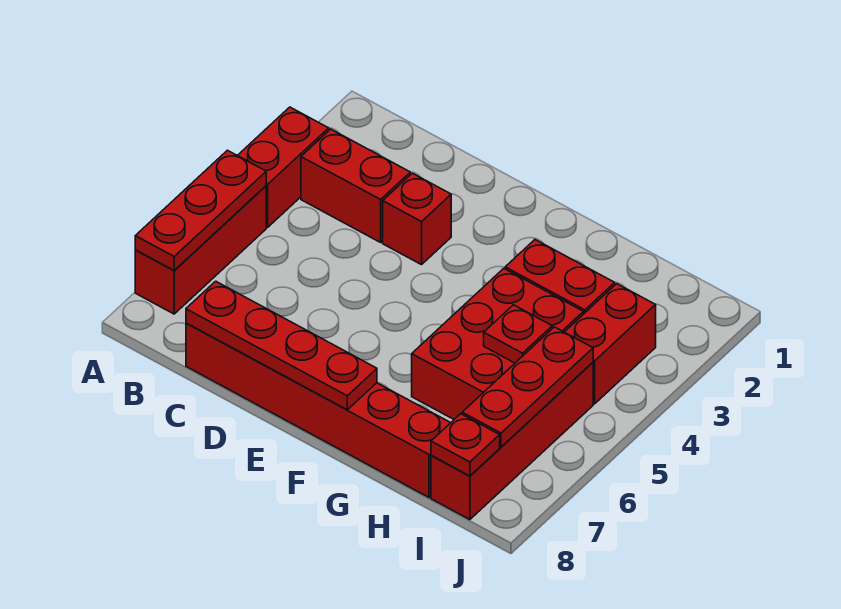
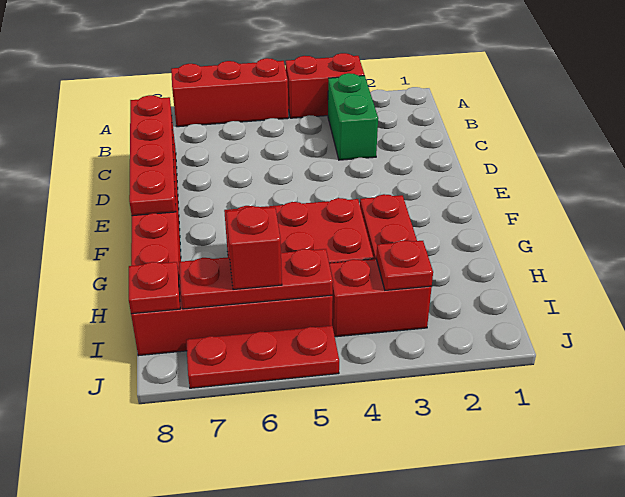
red 1x3 plate [135,150,266,270] -> red 1x3 plate moved to [186,326,339,388]
red 1x2 brick [301,129,410,242] -> green 1x2 brick [328,73,378,160]
red 1x1 brick [383,173,451,265] -> red 1x1 brick moved to [226,206,282,290]
red 1x1 plate [484,305,552,363] -> red 1x1 plate moved to [376,240,433,290]

